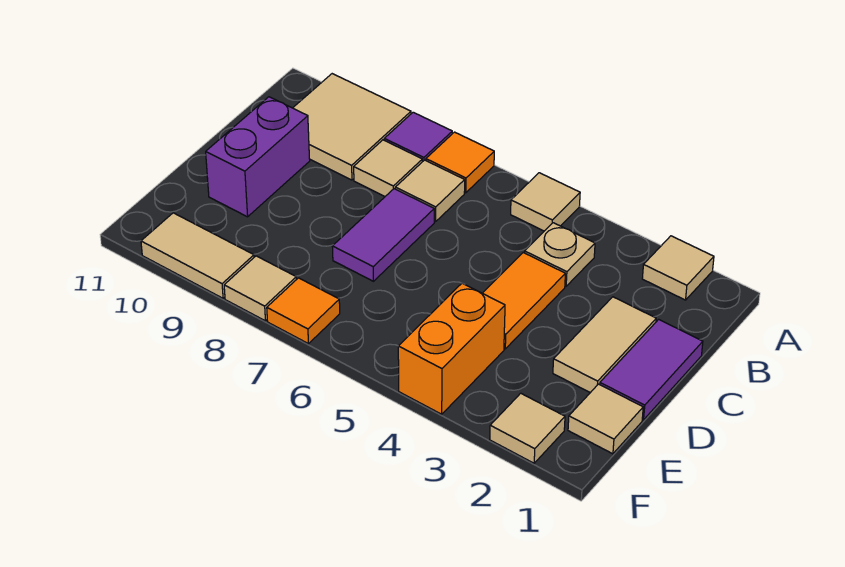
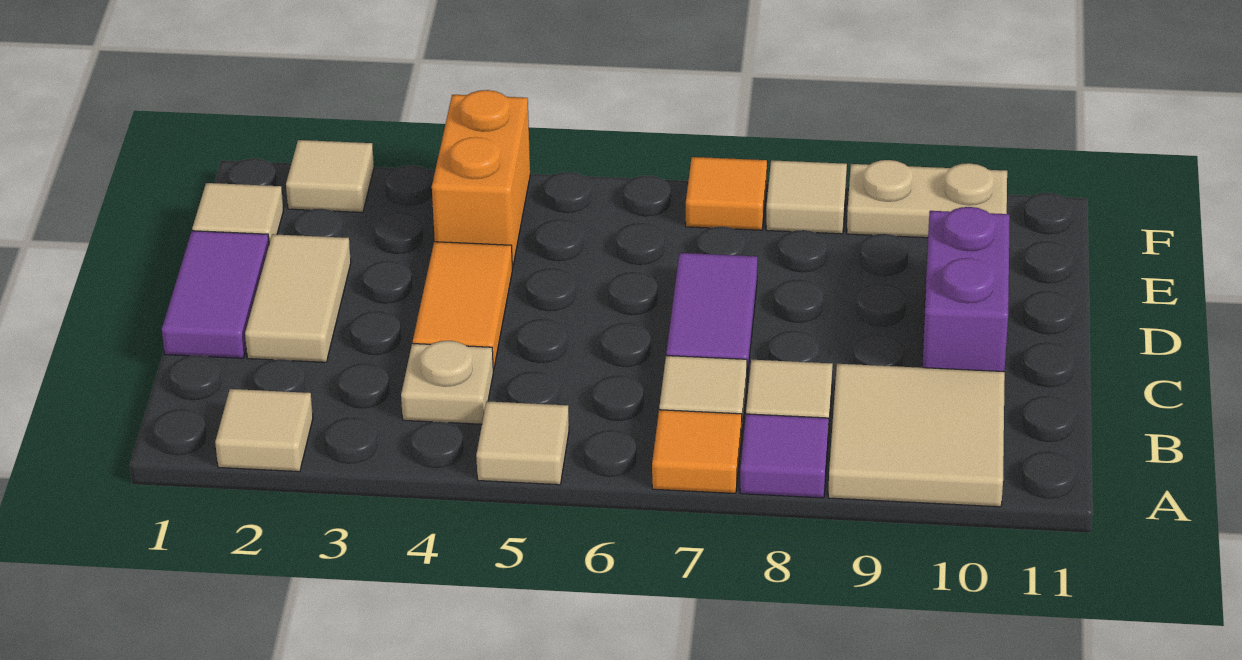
tan 1x2 tile [141,213,254,298] -> tan 1x2 plate [847,160,1007,238]

